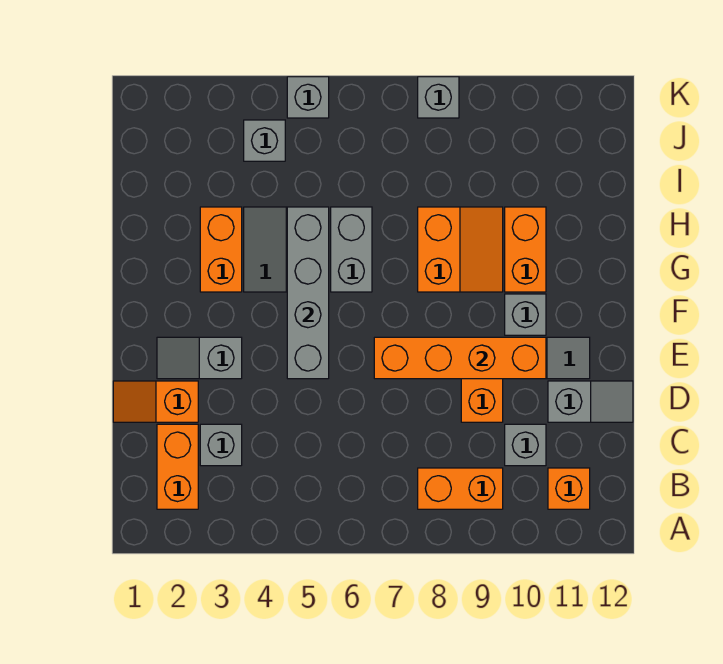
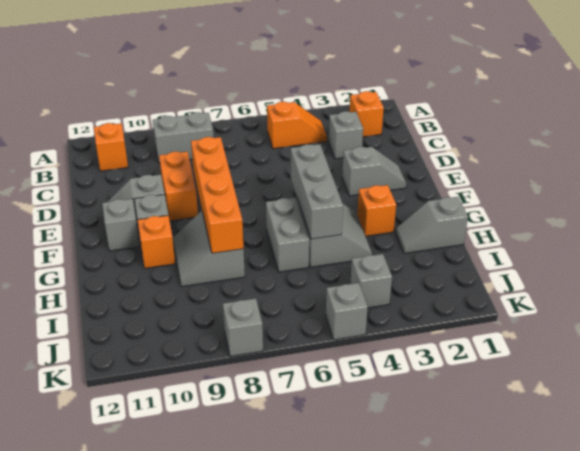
orange 1x2 brick [157,424,198,509] -> orange 1x1 brick [350,91,384,137]
orange 1x2 brick [418,468,503,509] -> grey 1x2 brick [153,112,214,164]
grey 1x1 brick [505,424,546,466] -> grey 1x1 brick moved to [102,199,140,251]
orange 1x2 slope [113,381,198,422] -> orange 1x2 slope moved to [267,102,327,149]
grey 1x2 slope [548,381,633,422] -> grey 1x2 slope moved to [396,197,468,253]
grey 1x4 brick [287,207,329,379] -> grey 1x3 brick [291,144,343,239]
orange 1x4 brick [374,337,546,379] -> orange 1x4 brick turned to [191,137,244,253]
orange 1x2 brick [200,207,242,292] -> orange 1x1 brick [357,185,396,236]
orange 2x2 slope [418,207,503,292] -> grey 2x2 slope [173,211,245,287]
orange 1x2 brick [505,207,546,292] -> orange 1x1 brick [138,215,175,268]

